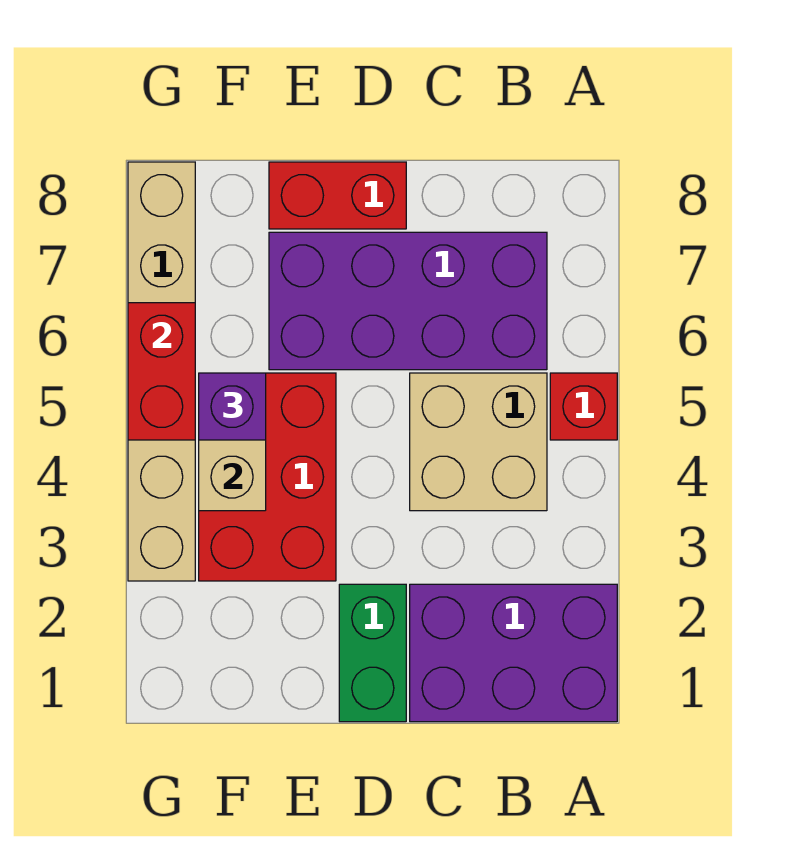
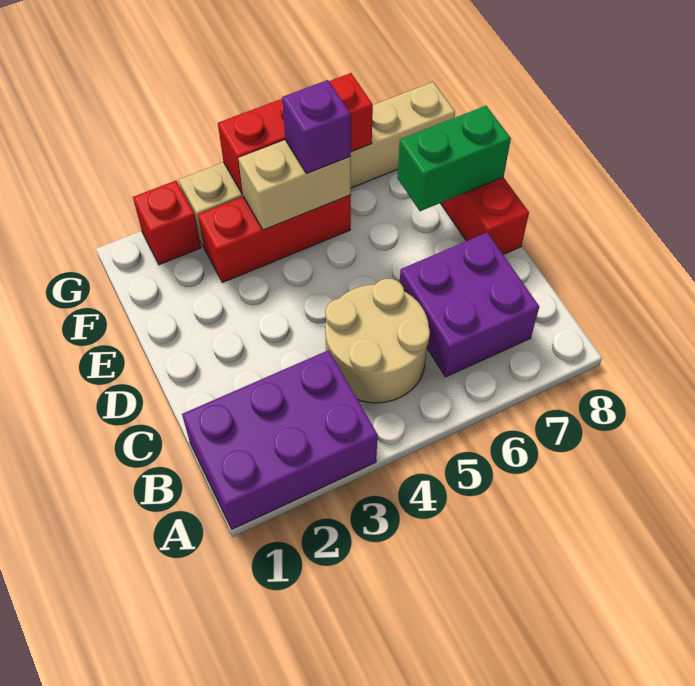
purple 2x3 brick [410,584,617,722] -> purple 2x3 brick turned to [182,350,378,529]
red 1x1 brick [550,373,617,440] -> red 1x1 brick moved to [133,181,201,265]
tan 2x2 brick [410,373,547,511] -> tan 2x2 round brick [325,279,430,403]
purple 2x4 brick [269,232,547,370] -> purple 2x2 brick [400,232,539,377]
green 1x2 brick [339,584,406,722] -> green 1x2 brick moved to [397,106,511,211]
red 2x3 brick [199,373,336,581] -> red 1x3 brick [198,195,351,283]
red 1x2 brick [128,303,195,440] -> red 1x3 brick [218,73,373,194]

